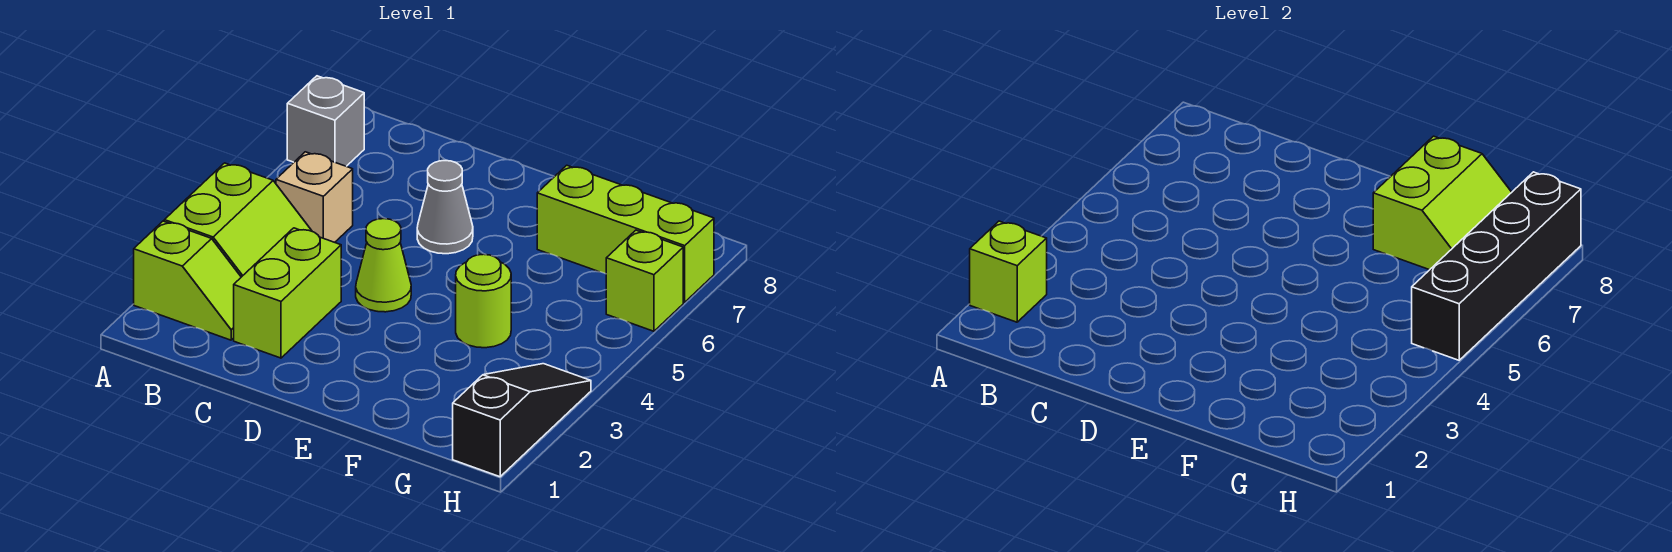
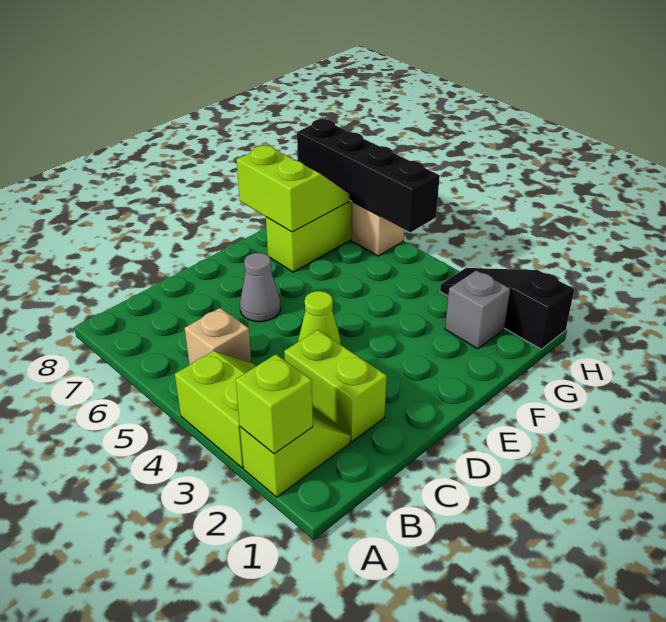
grey 1x1 brick [287,76,364,166] -> grey 1x1 brick moved to [445,270,510,349]
lime 1x1 round brick [456,254,511,348] -> none
lime 1x1 brick [606,230,683,331] -> tan 1x1 brick [351,202,404,256]

